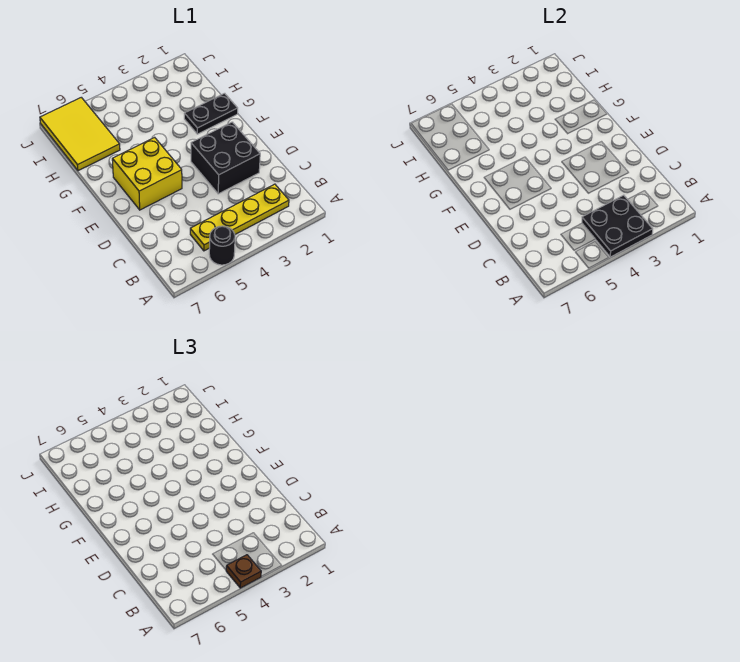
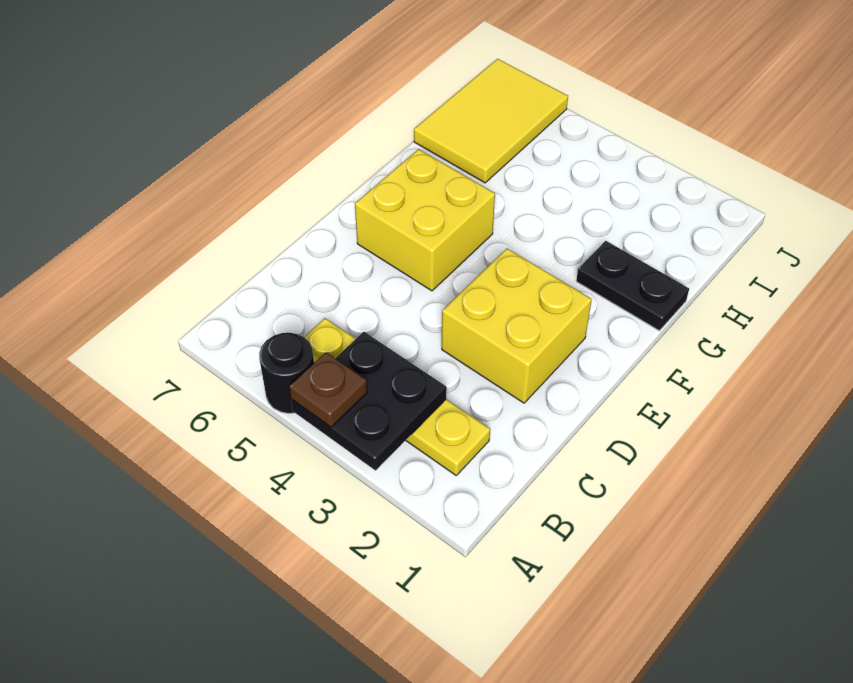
black 2x2 brick [191,122,260,194] -> yellow 2x2 brick [442,249,592,403]

